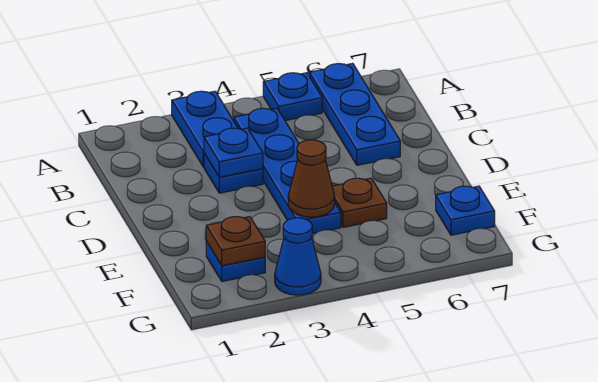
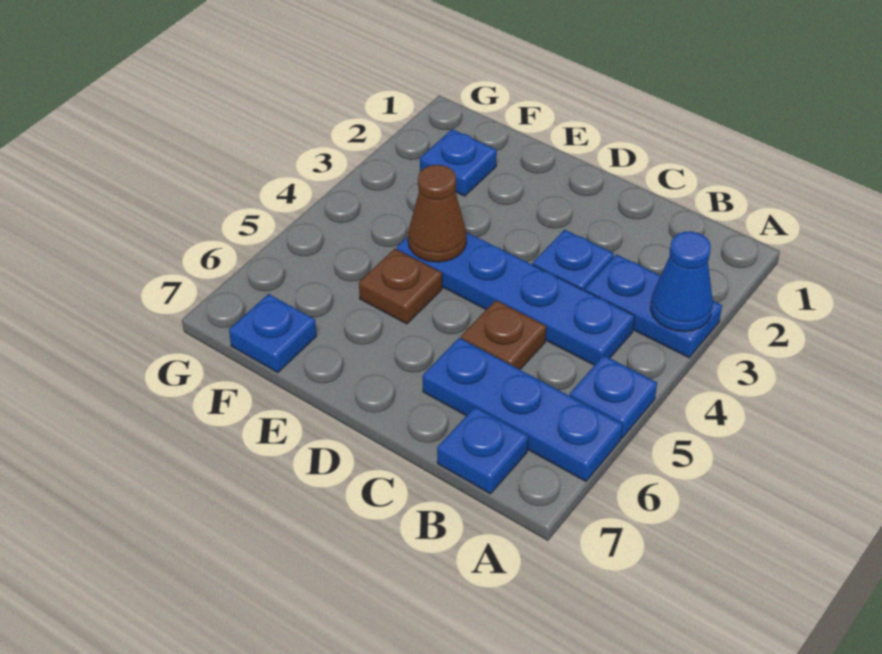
blue 1x1 plate [204,128,263,177] -> blue 1x1 plate moved to [437,407,528,494]
brown 1x1 plate [206,217,265,266] -> brown 1x1 plate moved to [461,300,546,370]
blue 1x1 cone [275,218,321,295] -> blue 1x1 cone moved to [651,231,713,332]

